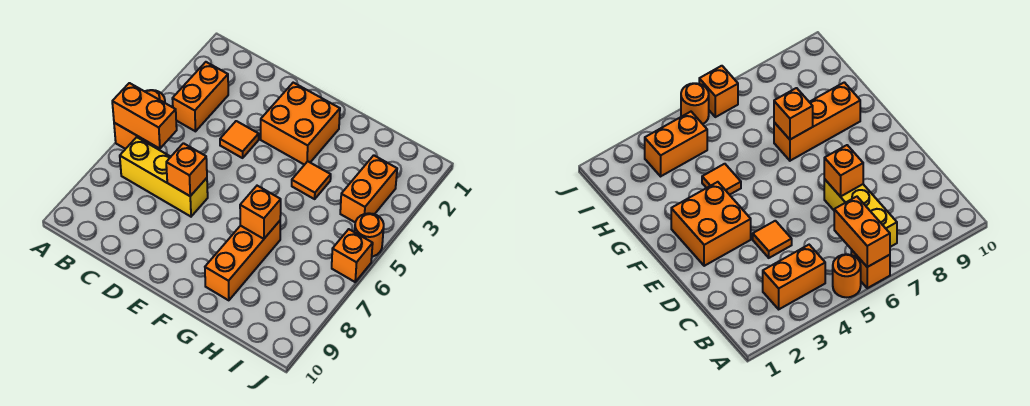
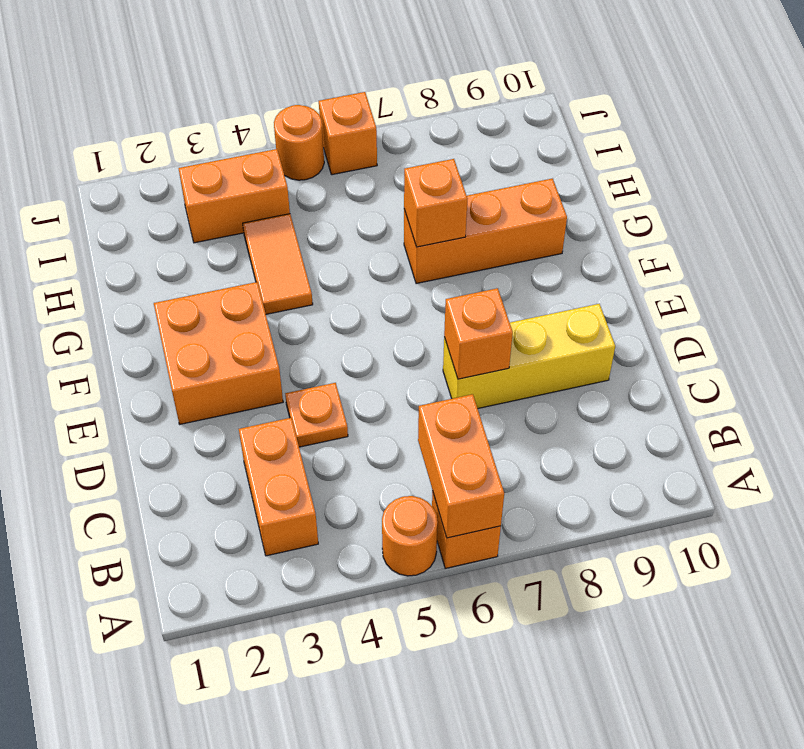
orange 1x2 brick [172,62,228,131] -> orange 1x2 brick turned to [239,418,318,556]
yellow 1x3 brick [120,137,208,217] -> yellow 1x3 brick turned to [443,304,615,408]
orange 1x1 tile [220,121,259,158] -> orange 1x1 plate [285,383,348,447]
orange 1x1 tile [292,161,331,199] -> orange 1x2 tile [243,214,313,314]

